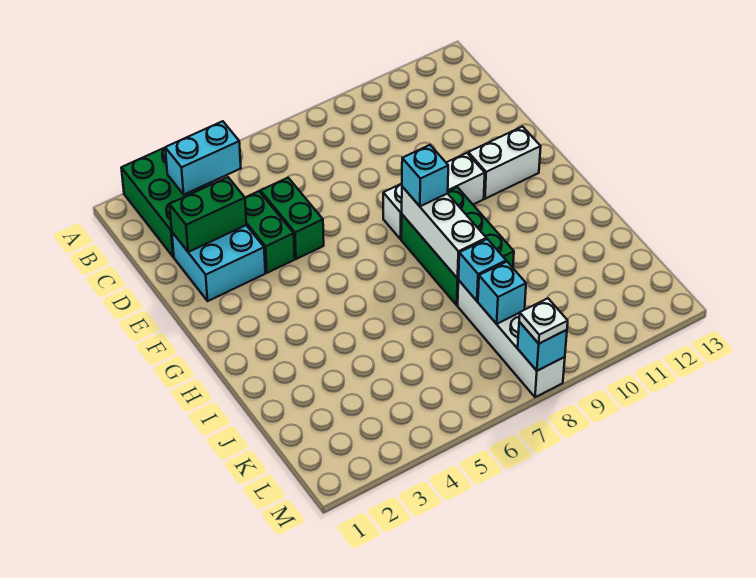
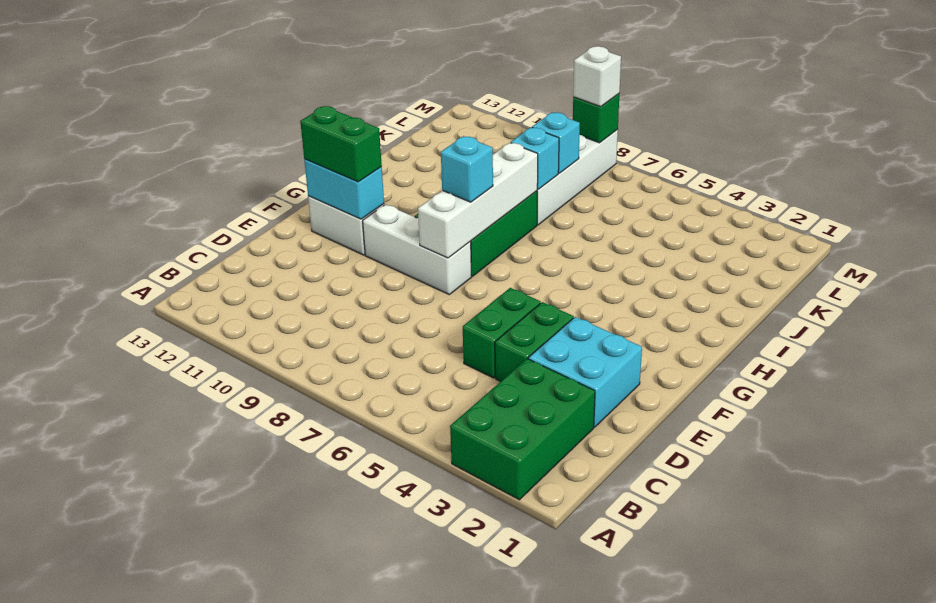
cyan 1x2 brick [165,121,241,194] -> cyan 1x2 brick moved to [304,159,384,219]
green 1x2 brick [170,177,246,252] -> green 1x2 brick moved to [300,106,382,182]
white 1x3 brick [402,187,486,278] -> white 1x4 brick [418,143,538,258]
cyan 1x1 brick [518,322,567,371] -> green 1x1 brick [573,94,619,143]
white 1x1 plate [519,298,568,344] -> white 1x1 brick [573,46,621,107]

